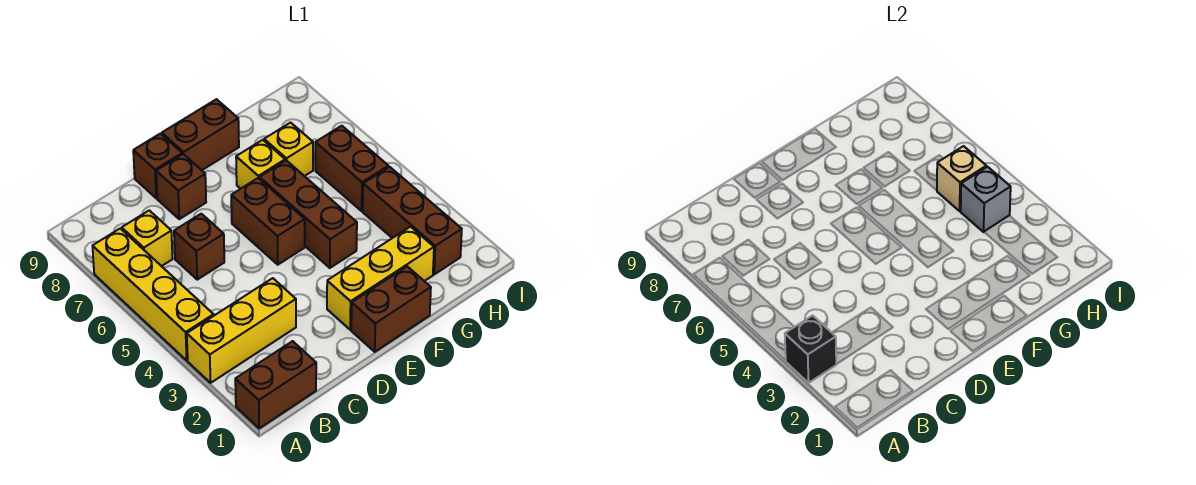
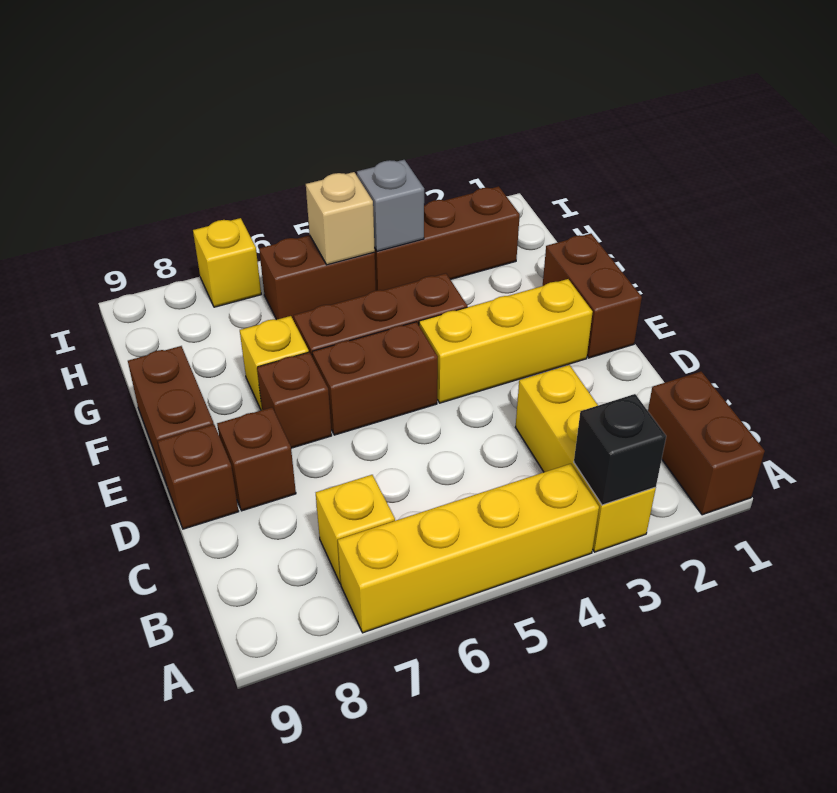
brown 1x1 brick [174,214,224,280] -> brown 1x1 brick moved to [257,352,332,448]
yellow 1x3 brick [327,227,434,330] -> yellow 1x3 brick turned to [419,279,593,403]
yellow 1x1 brick [264,123,313,176] -> yellow 1x1 brick moved to [193,218,261,307]

